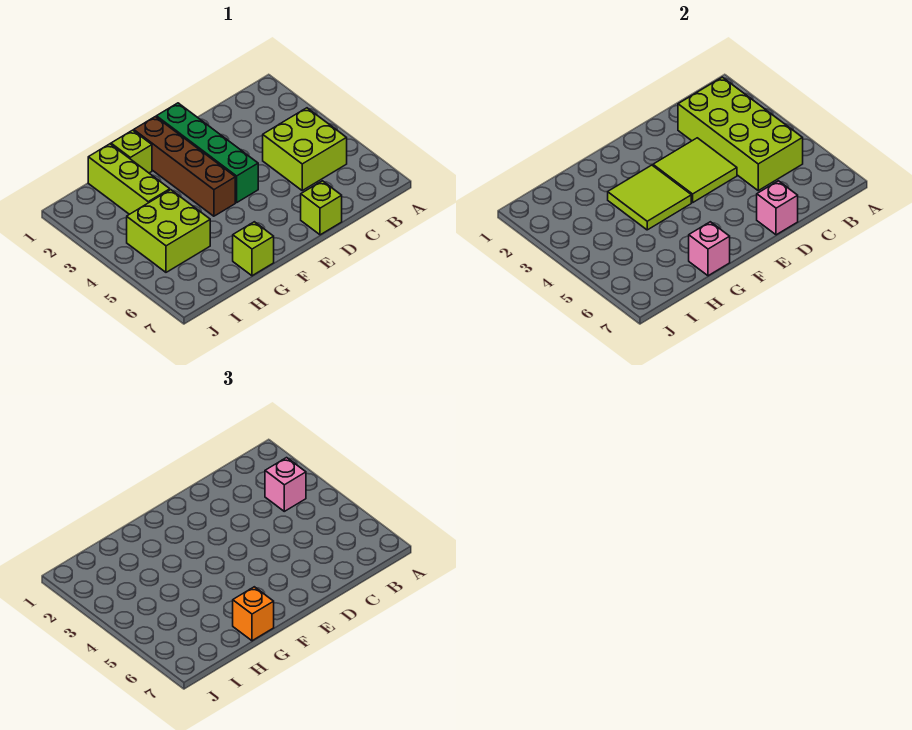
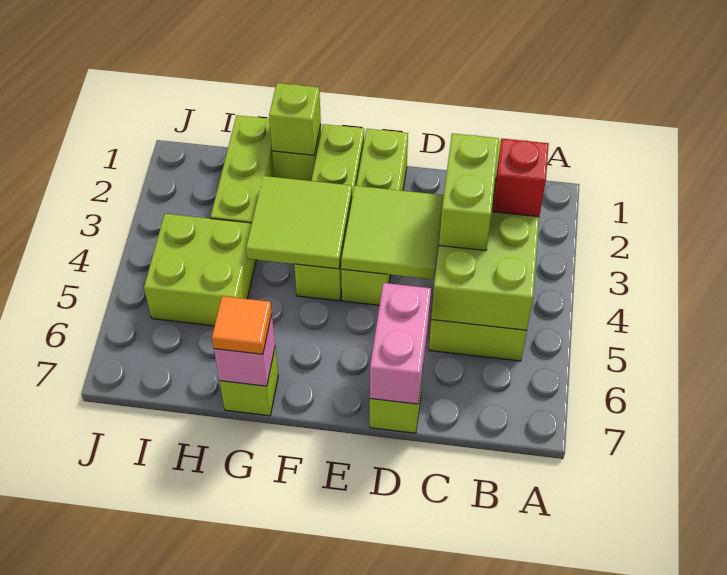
pink 1x1 brick [265,458,306,511] -> red 1x1 brick [493,139,549,217]
none -> lime 1x2 brick [439,133,499,251]
pink 1x1 brick [757,181,798,235] -> pink 1x2 brick [370,283,431,404]
green 1x4 brick [156,103,258,203] -> lime 1x4 brick [341,129,408,305]
brown 1x4 brick [134,117,235,216] -> lime 1x4 brick [294,124,364,301]
none -> lime 1x1 brick [269,83,321,155]
orange 1x1 brick [233,587,274,641] -> orange 1x1 tile [212,296,272,354]

